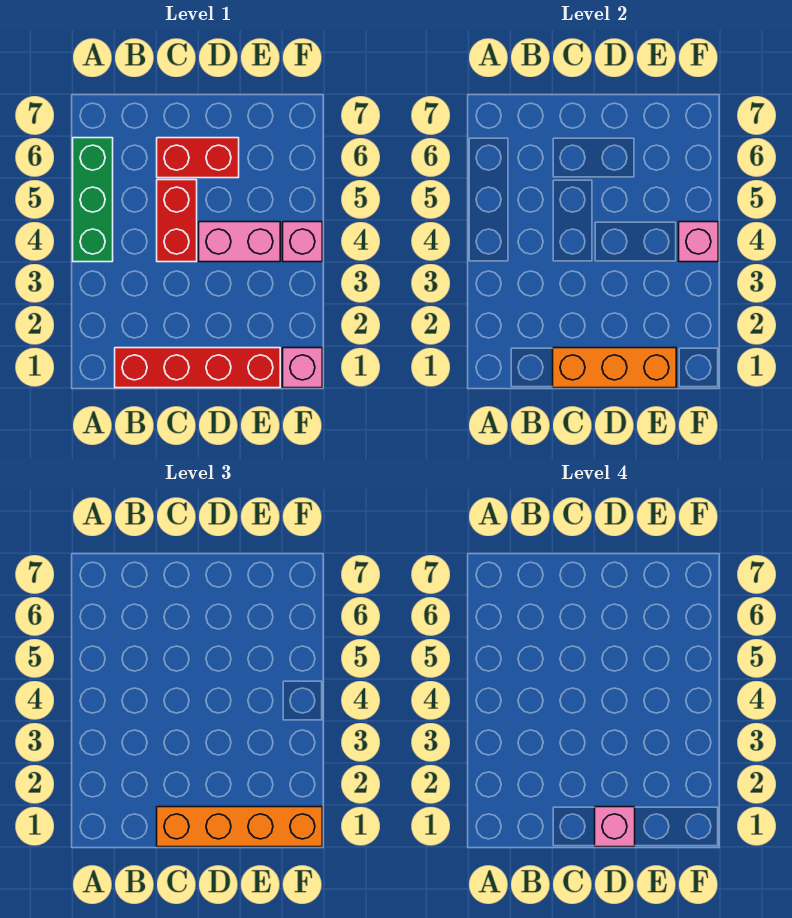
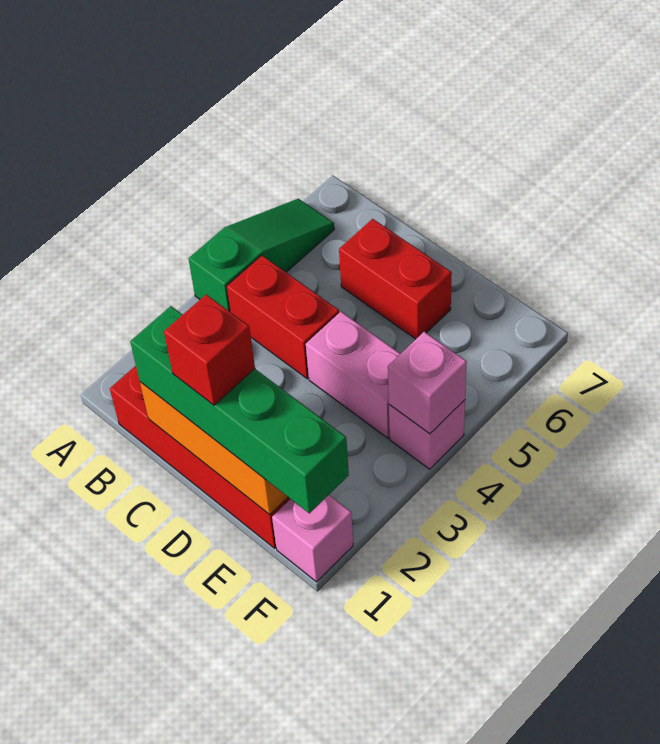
green 1x3 brick [73,138,113,262] -> green 1x3 slope [189,199,334,311]
orange 1x4 brick [157,807,322,847] -> green 1x4 brick [130,306,349,513]
red 1x2 brick [157,180,197,262] -> red 1x2 brick turned to [227,255,339,379]
pink 1x1 brick [595,807,635,847] -> red 1x1 brick [164,295,255,405]

